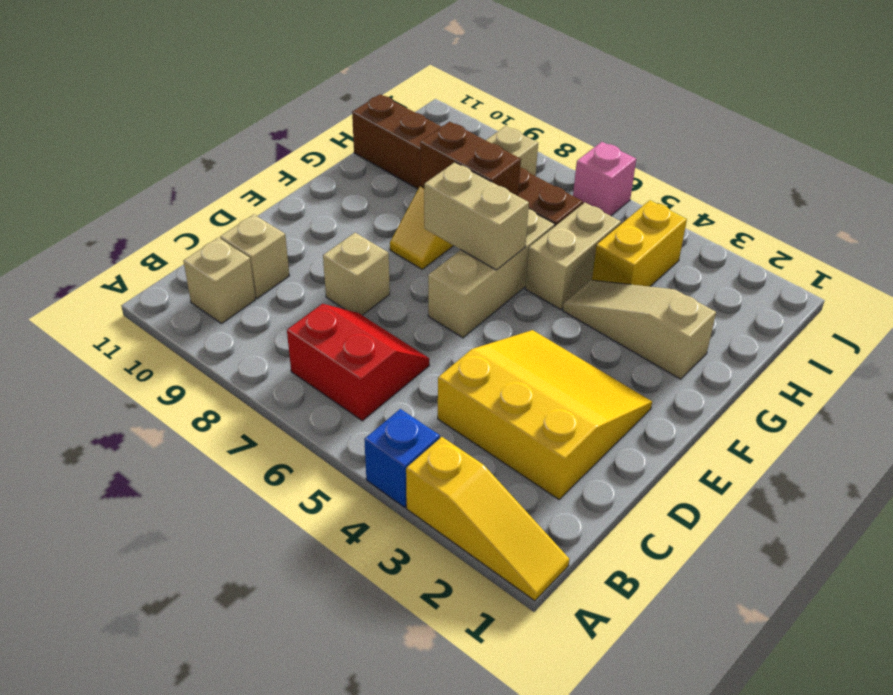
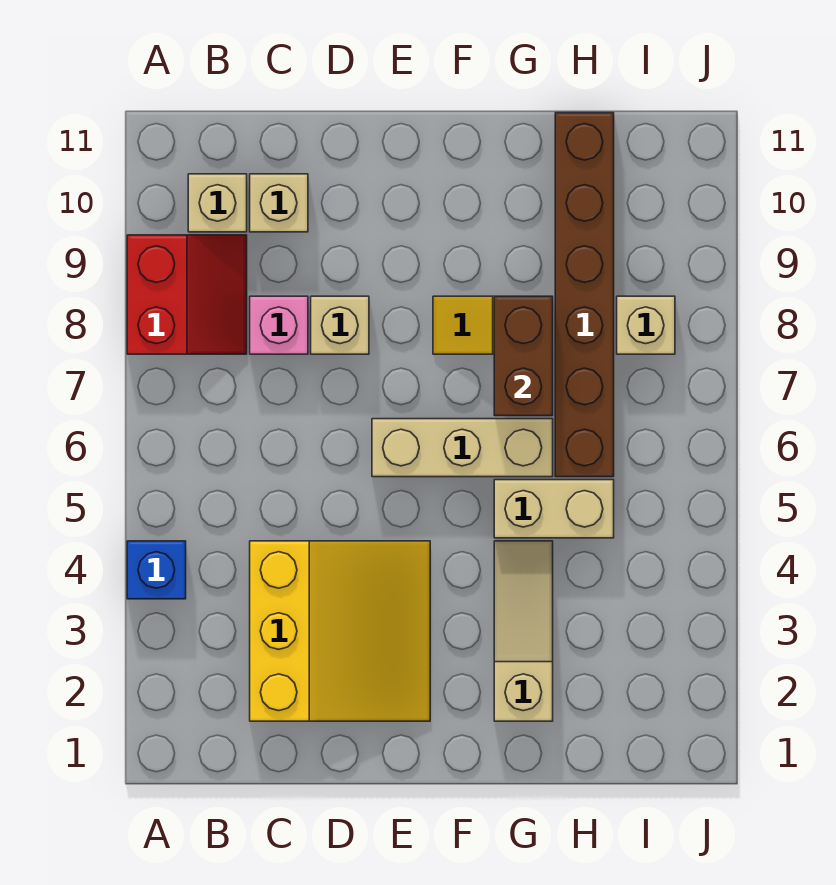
yellow 1x3 slope [406,437,569,601] -> none
red 2x2 slope [287,304,429,421] -> red 2x2 slope moved to [127,235,247,354]
tan 1x2 brick [424,162,529,270] -> none
yellow 1x2 brick [592,200,687,287] -> none
pink 1x1 brick [573,142,636,216] -> pink 1x1 brick moved to [250,296,308,354]

